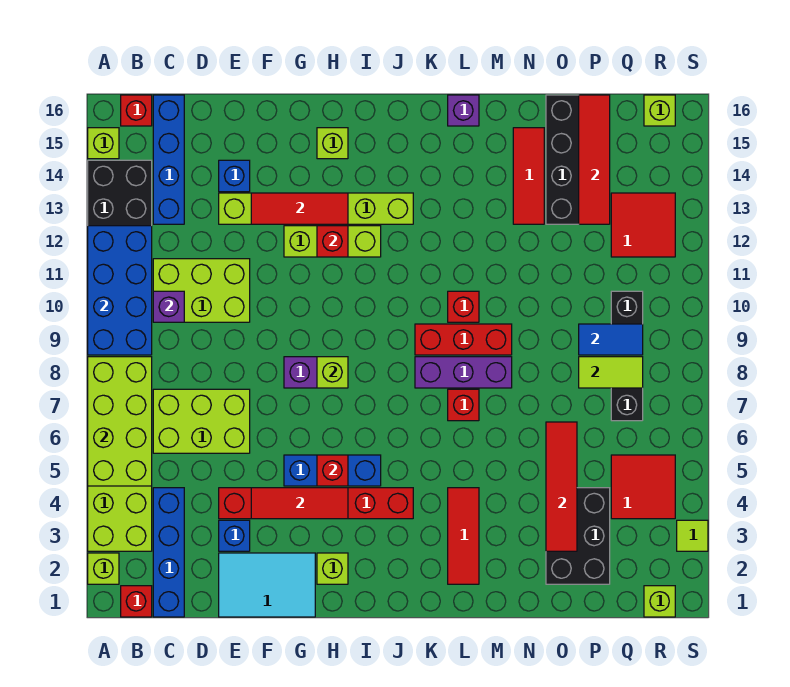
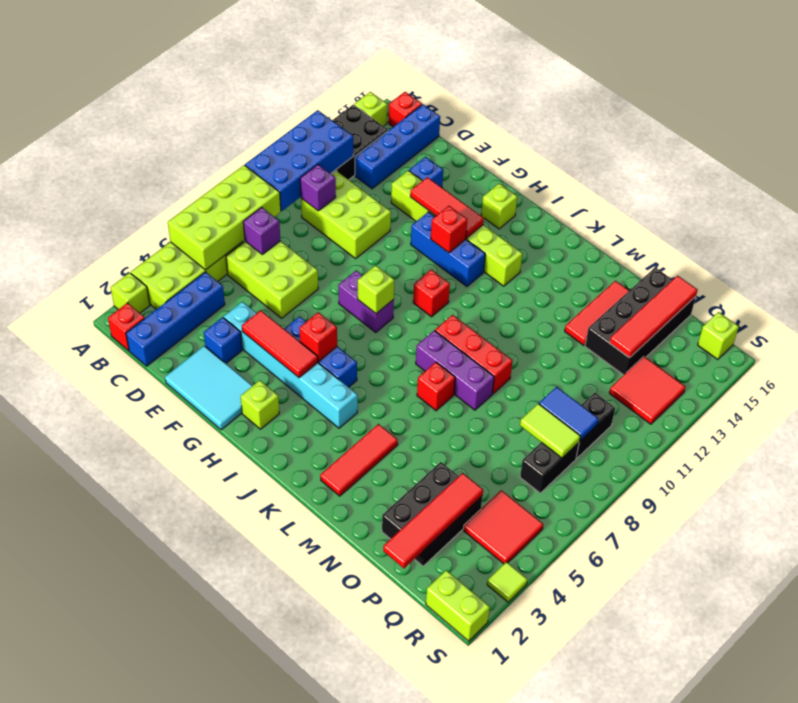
red 1x6 brick [219,488,413,519] -> cyan 1x6 brick [224,302,358,428]
lime 1x3 brick [284,226,381,257] -> blue 1x3 brick [411,212,485,286]
red 1x1 brick [448,291,479,322] -> red 1x1 brick moved to [413,270,450,317]
purple 1x1 brick [448,95,479,126] -> purple 1x1 brick moved to [243,207,280,254]
red 1x4 tile [546,422,577,551] -> red 1x4 tile moved to [383,473,483,568]
lime 1x1 brick [644,586,675,617] -> lime 1x2 brick [426,570,490,641]

